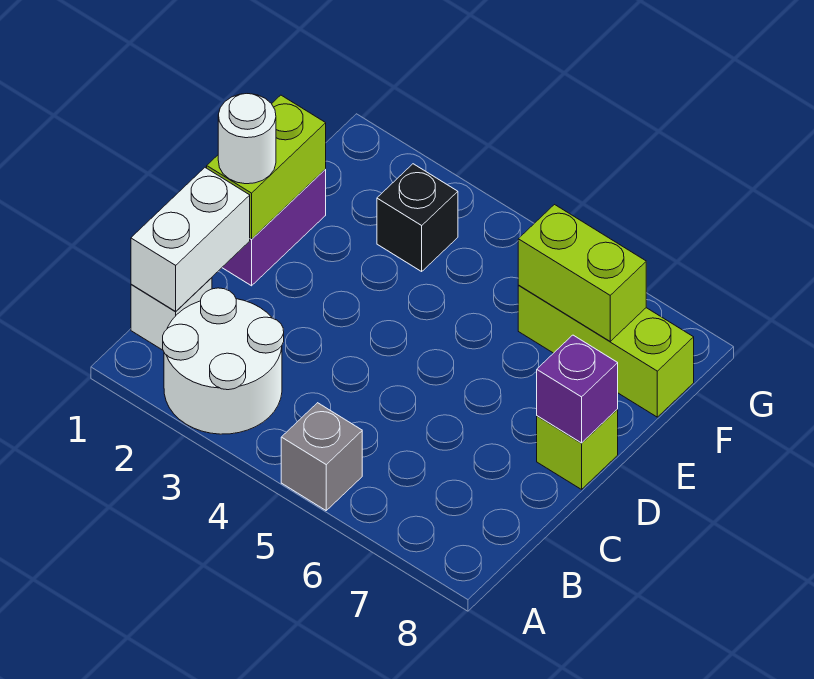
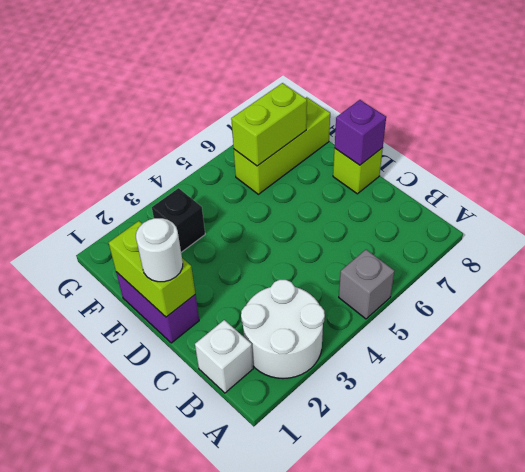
white 1x2 brick [131,168,250,312] -> none

